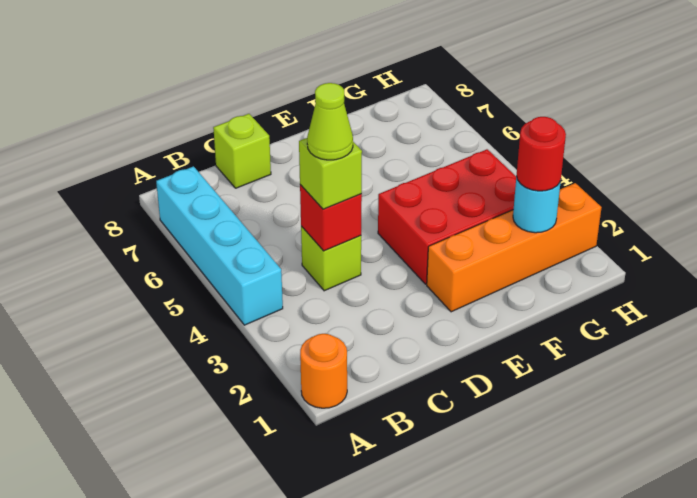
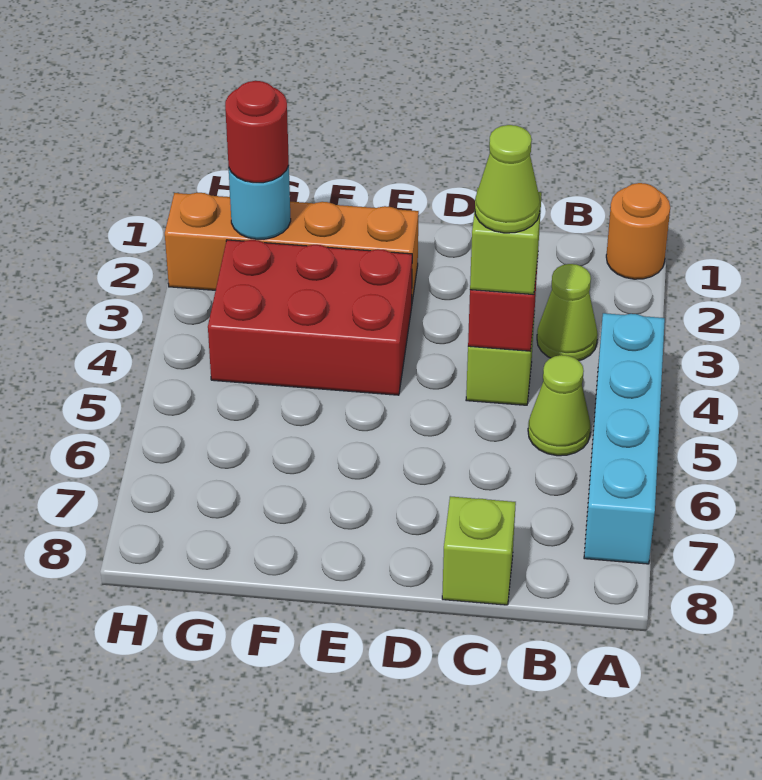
none -> lime 1x1 cone [537,264,598,361]
none -> lime 1x1 cone [528,355,591,456]

